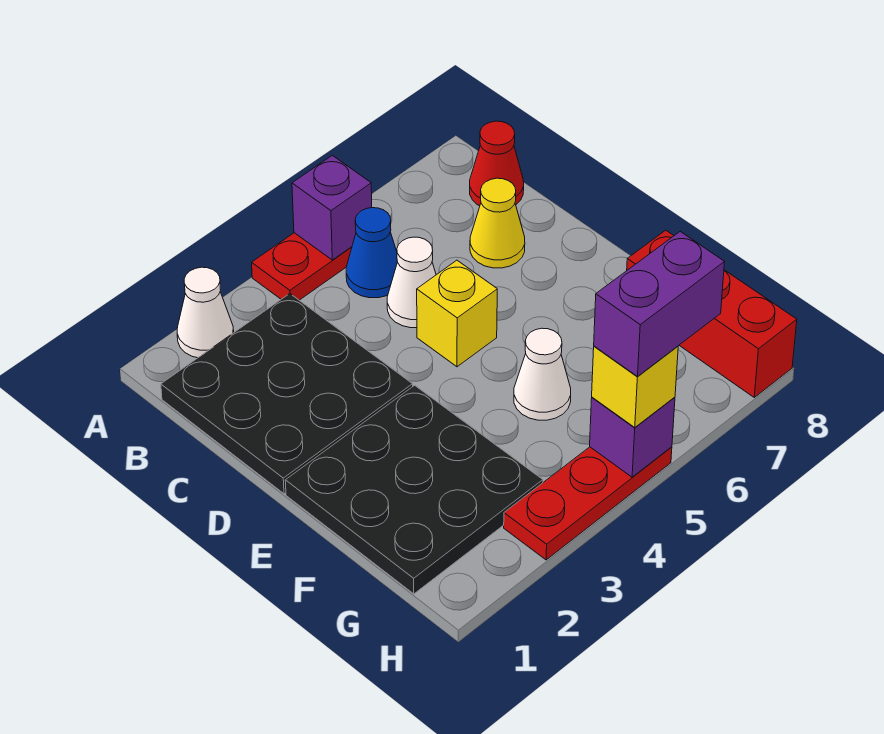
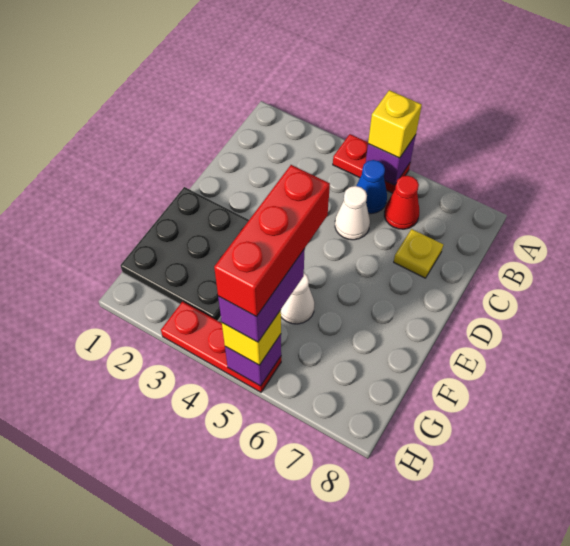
white 1x1 cone [177,267,234,358] -> none
black 3x3 plate [161,294,413,494] -> none
red 1x1 cone [470,121,524,206] -> red 1x1 cone moved to [384,176,419,229]
yellow 1x1 cone [470,178,525,268] -> yellow 1x1 plate [394,229,443,278]
yellow 1x1 brick [417,260,497,367] -> yellow 1x1 brick moved to [368,90,422,158]
red 1x3 brick [627,230,797,397] -> red 1x3 brick moved to [214,165,330,317]
purple 1x2 brick [594,232,724,376] -> purple 1x2 brick turned to [218,249,305,342]

